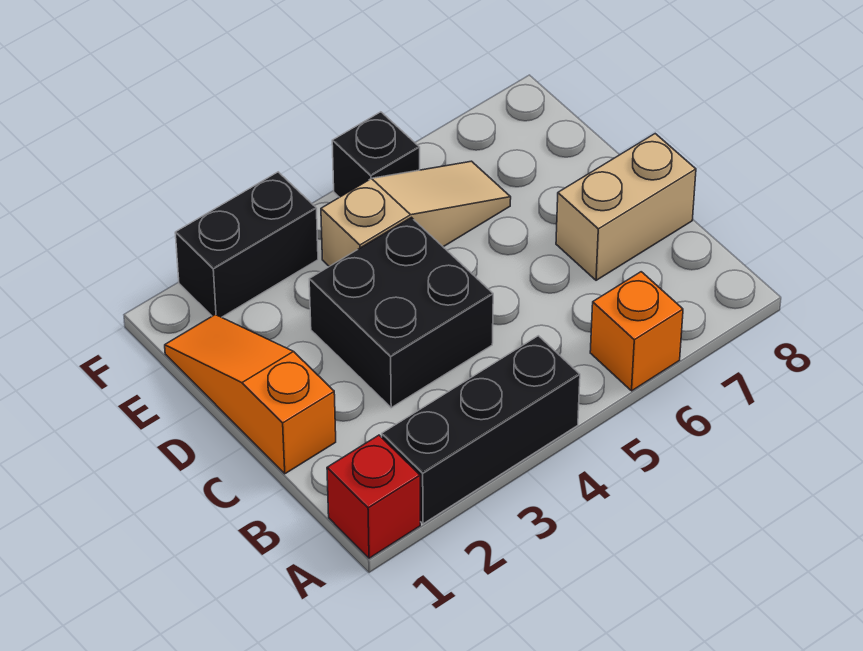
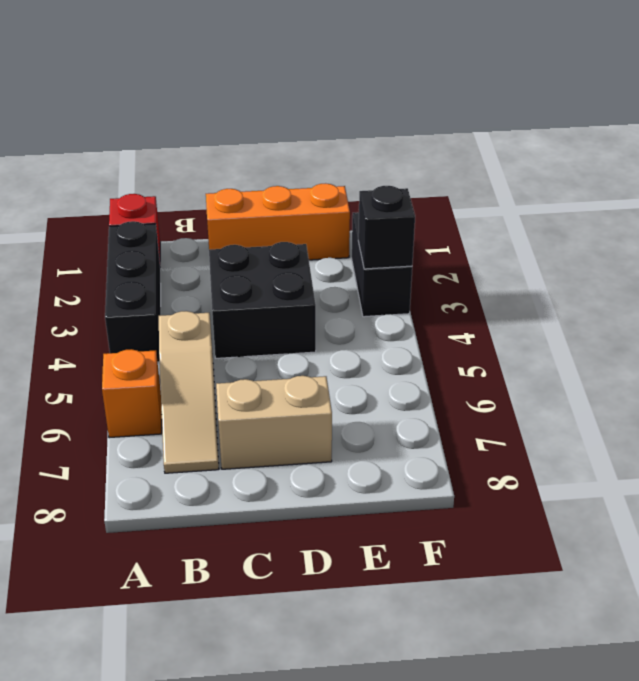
orange 1x3 slope [165,315,336,474] -> orange 1x3 brick [206,183,350,260]
tan 1x2 brick [556,134,696,280] -> tan 1x2 brick turned to [216,376,332,469]
tan 1x3 slope [321,161,511,266] -> tan 1x3 slope moved to [159,311,219,473]
black 1x1 brick [332,112,420,197] -> black 1x1 brick moved to [358,186,415,269]

